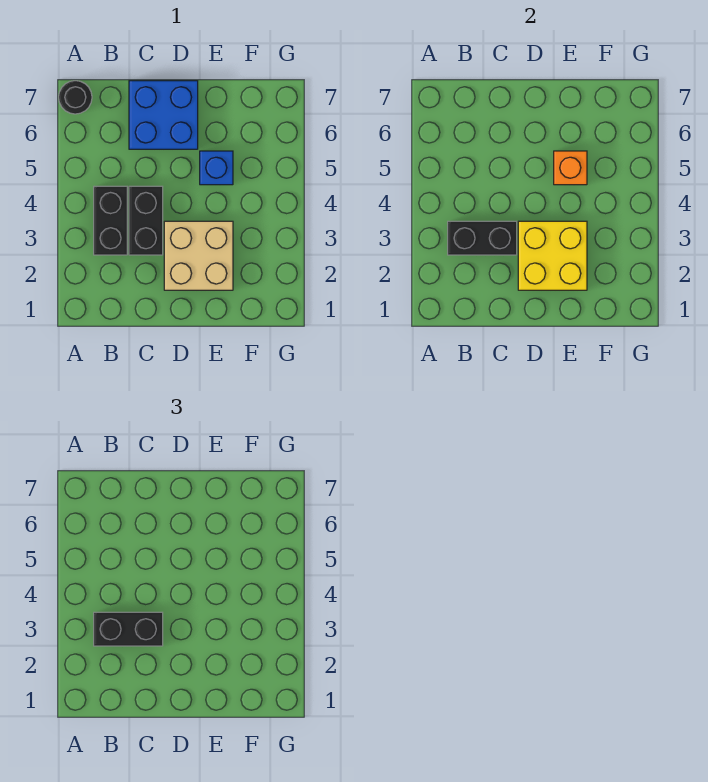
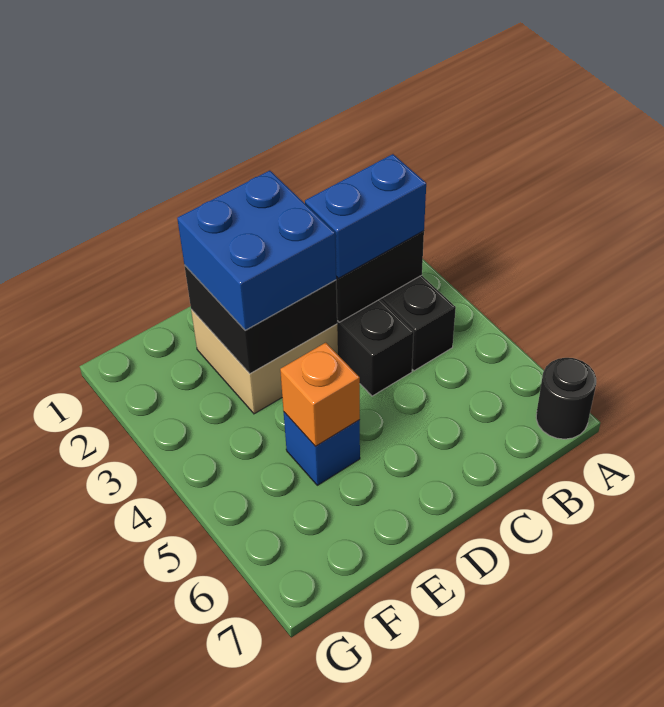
black 1x2 brick [94,612,163,646] -> blue 1x2 brick [305,154,426,278]
blue 2x2 brick [129,81,198,149] -> blue 2x2 brick moved to [177,171,336,330]
yellow 2x2 brick [518,221,587,290] -> black 2x2 brick [184,265,337,374]

